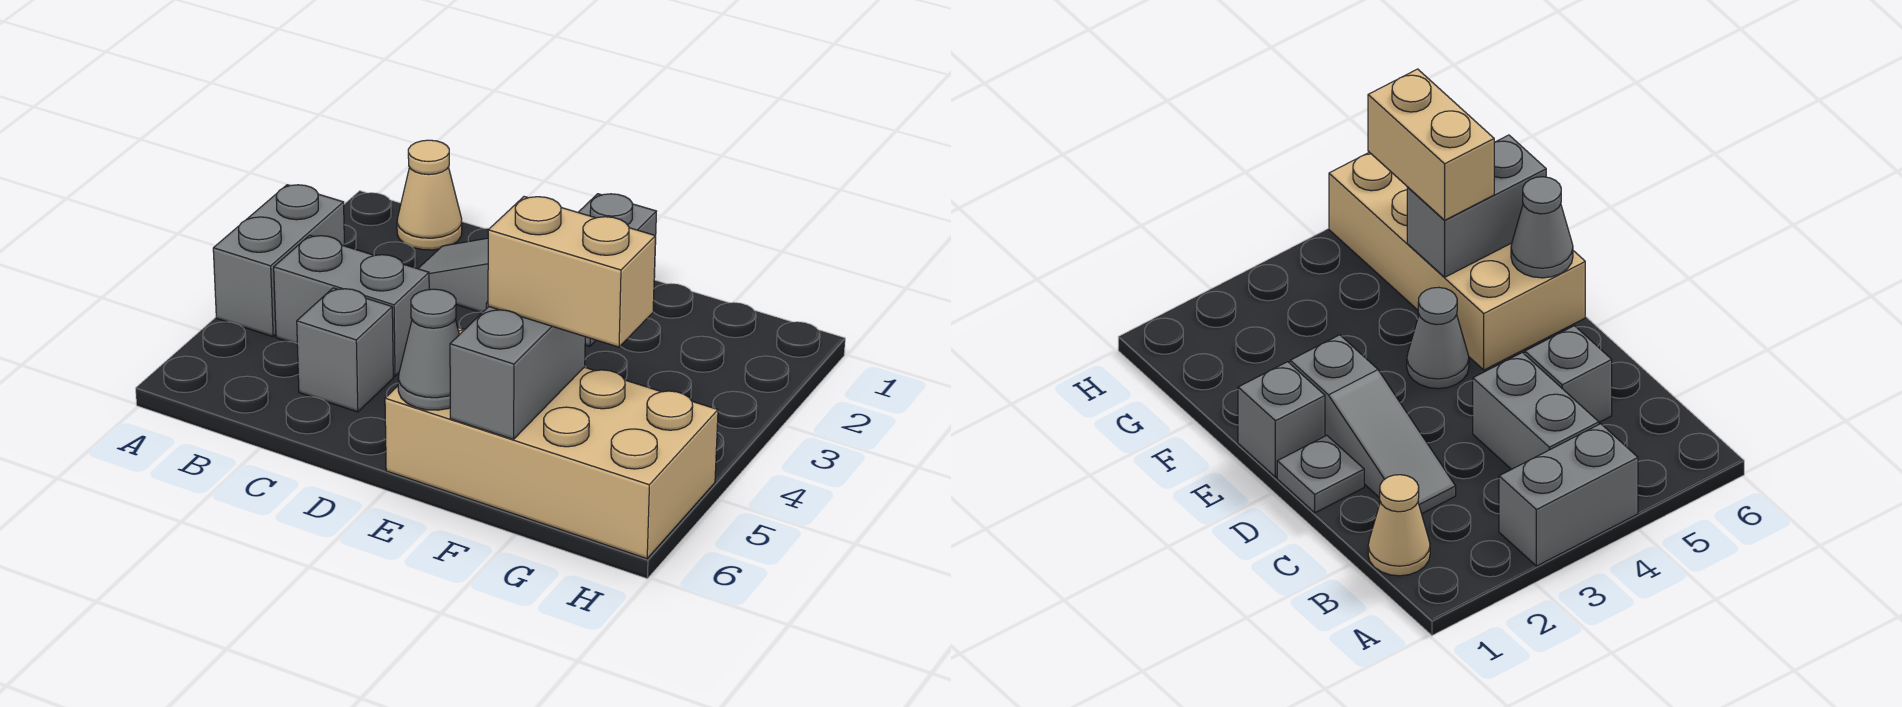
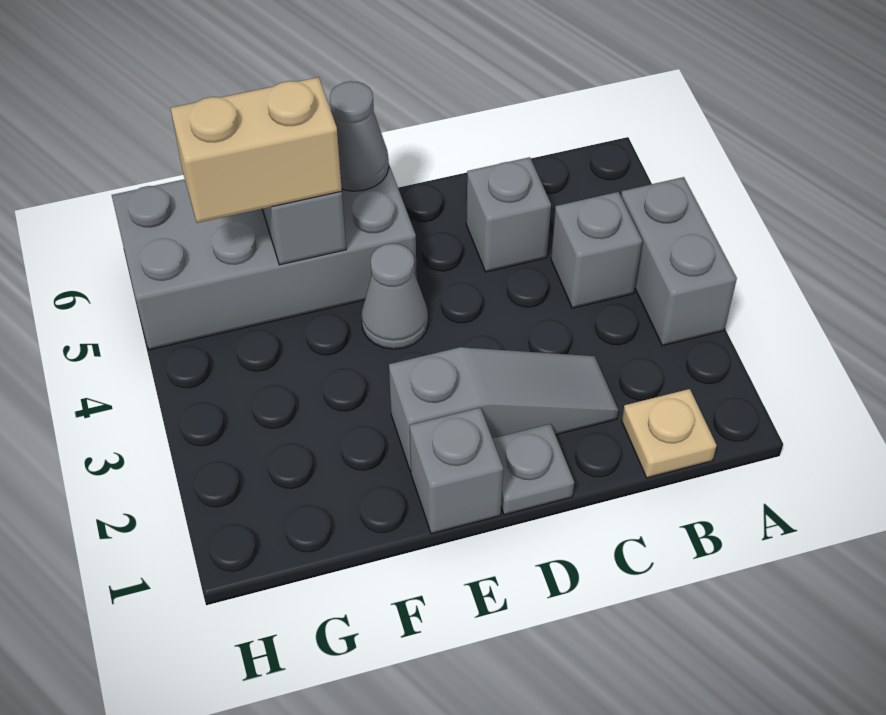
tan 1x1 cone [397,140,462,250] -> tan 1x1 plate [622,389,717,478]
grey 1x2 brick [274,235,429,376] -> grey 1x1 brick [551,192,642,308]
tan 2x4 brick [385,328,718,559] -> grey 2x4 brick [112,165,417,350]

